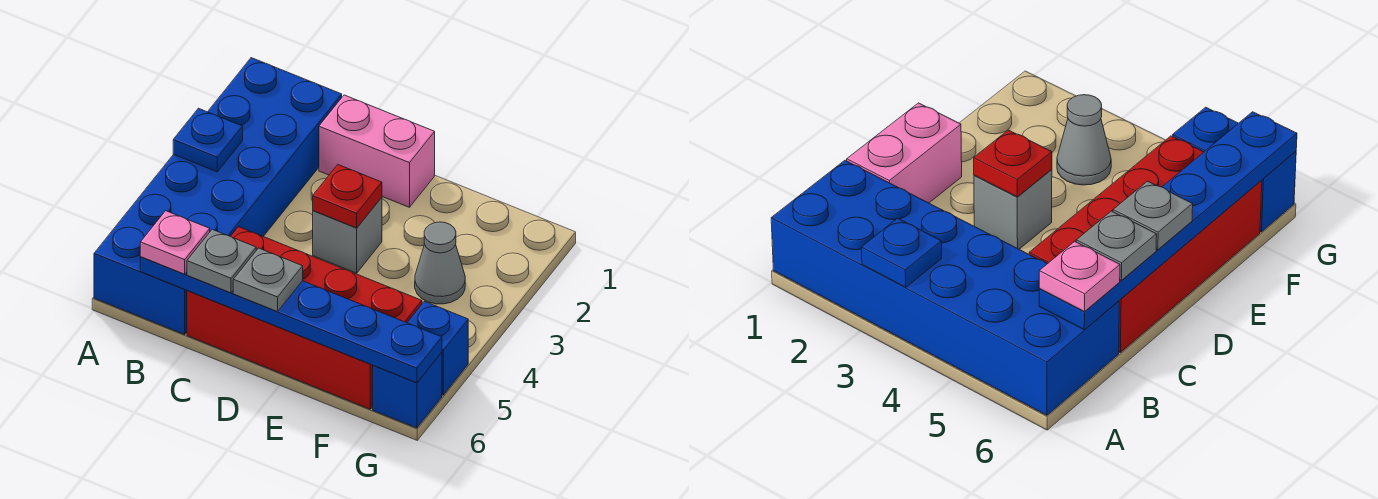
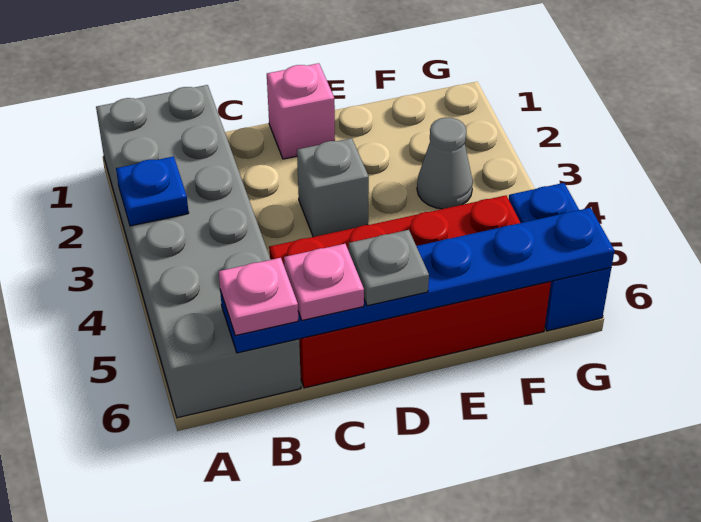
blue 2x6 brick [94,58,342,334] -> grey 2x6 brick [96,85,301,418]
pink 1x2 brick [319,95,435,207] -> pink 1x1 brick [267,63,335,159]
grey 1x1 plate [187,229,256,293] -> pink 1x1 plate [284,244,364,320]
red 1x1 plate [313,165,382,228] -> none

